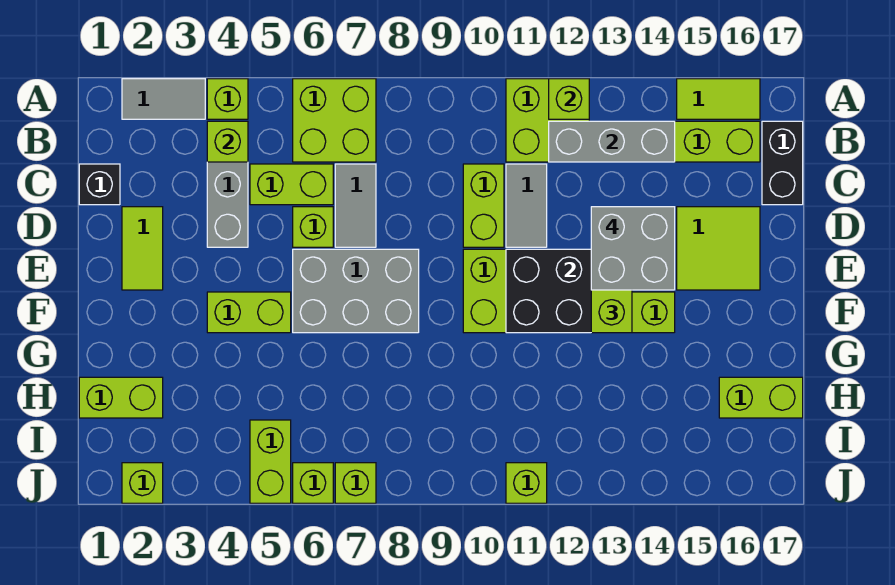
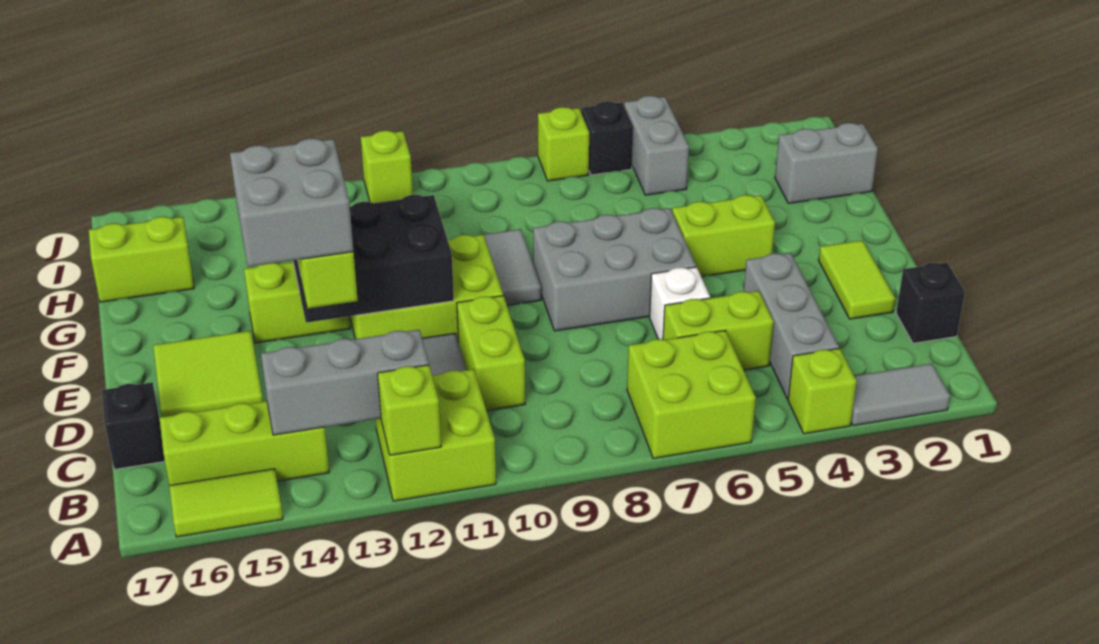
lime 1x1 brick [207,121,248,162] -> none
black 1x2 brick [762,121,803,205] -> black 1x1 brick [102,382,165,469]
grey 1x2 tile [335,164,376,247] -> grey 1x2 tile moved to [484,229,541,306]
lime 1x1 brick [293,207,333,247] -> white 1x1 brick [650,267,710,339]
lime 1x2 brick [79,377,163,418] -> grey 1x2 brick [775,123,878,204]
lime 1x2 brick [250,420,291,503] -> grey 1x2 brick [624,96,689,195]
lime 1x1 brick [122,463,163,503] -> none
lime 1x1 brick [293,463,333,503] -> black 1x1 brick [581,101,633,175]

